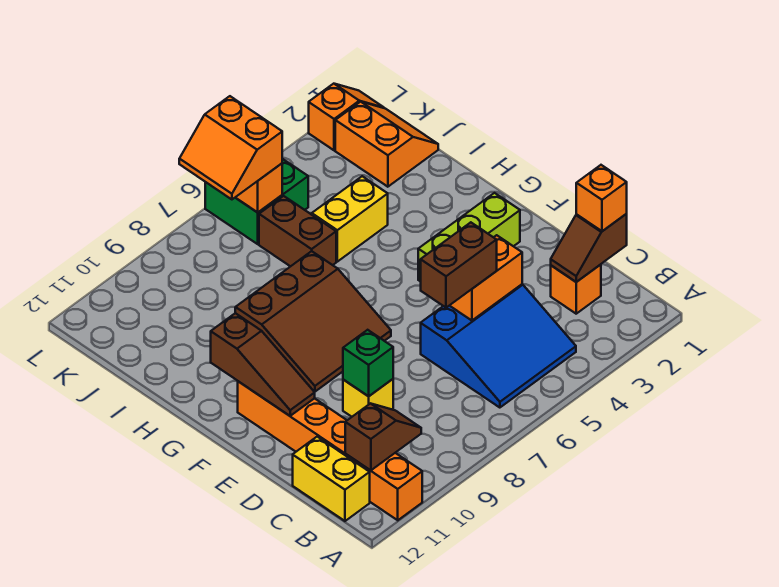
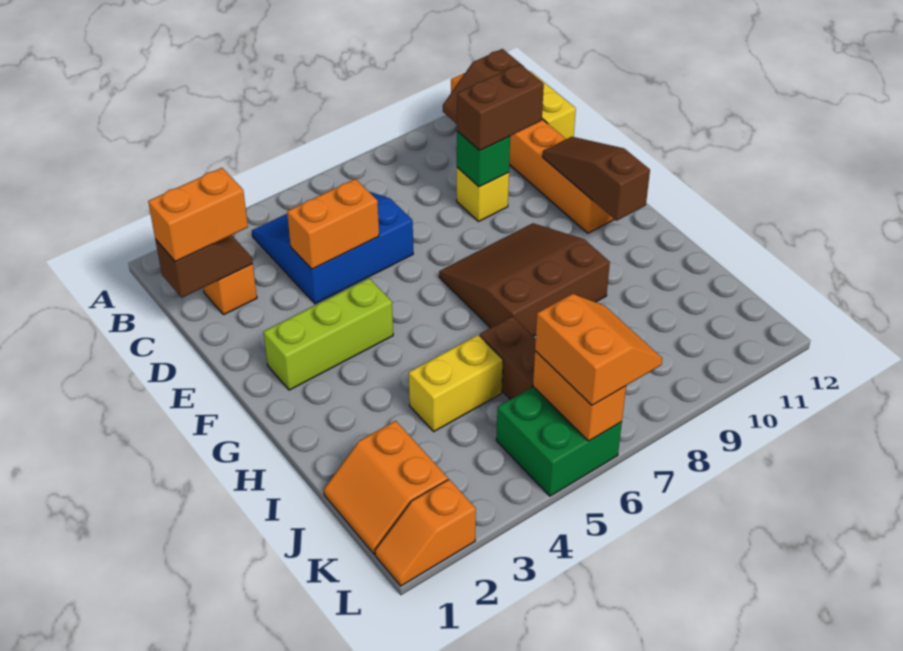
orange 1x1 brick [576,165,627,231] -> orange 1x2 brick [148,168,248,262]
brown 1x2 brick [421,222,497,308] -> brown 1x2 brick moved to [457,64,544,151]

